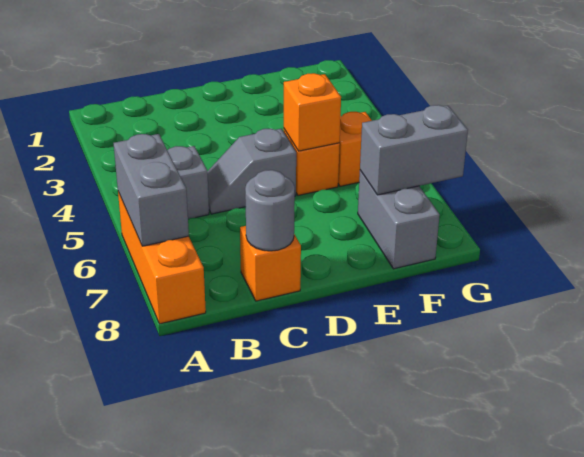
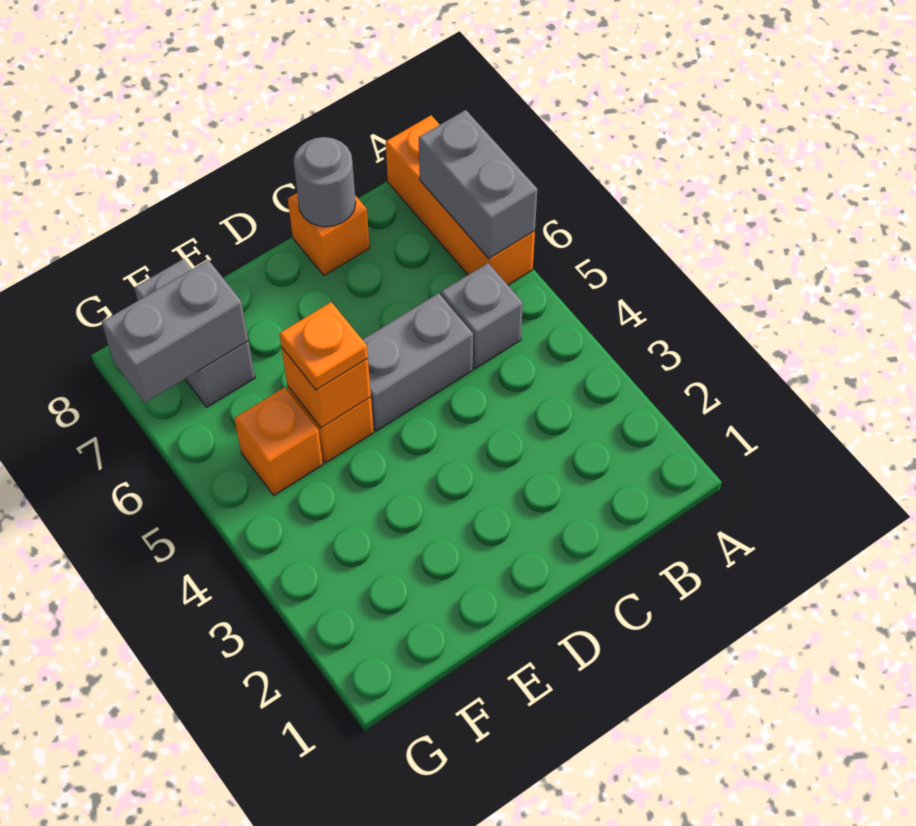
grey 1x2 slope [207,129,296,214] -> grey 1x2 brick [363,293,473,431]
none -> orange 1x1 plate [279,302,368,390]

